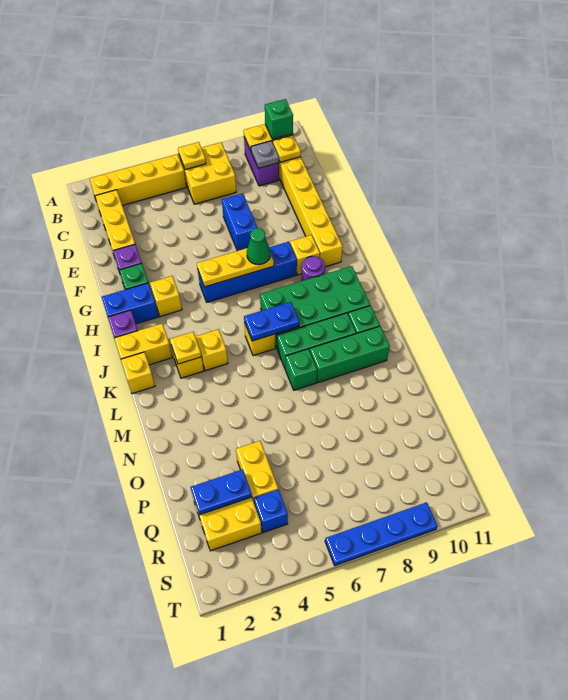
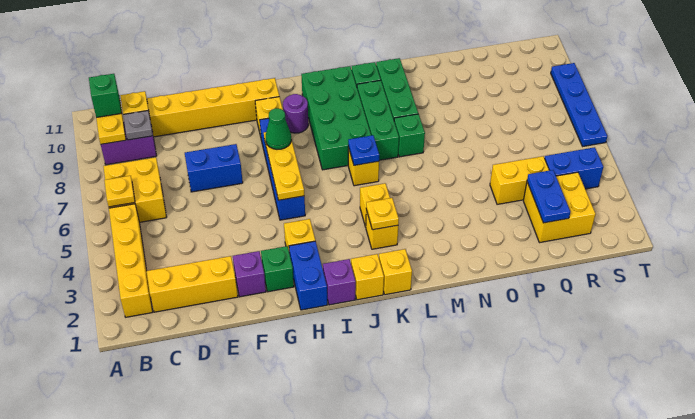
yellow 1x2 brick [114,324,172,365] -> yellow 1x1 brick [351,254,384,300]
blue 1x2 plate [244,302,299,341] -> blue 1x1 plate [348,135,379,165]
blue 1x1 brick [254,489,288,533] -> blue 1x2 brick [545,147,604,189]

